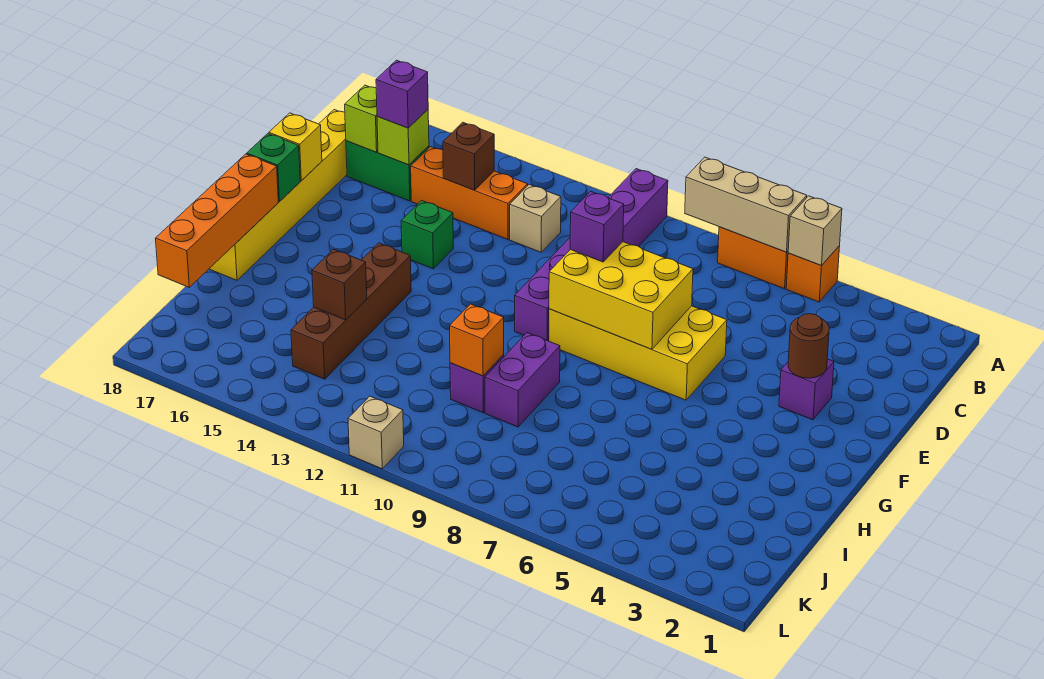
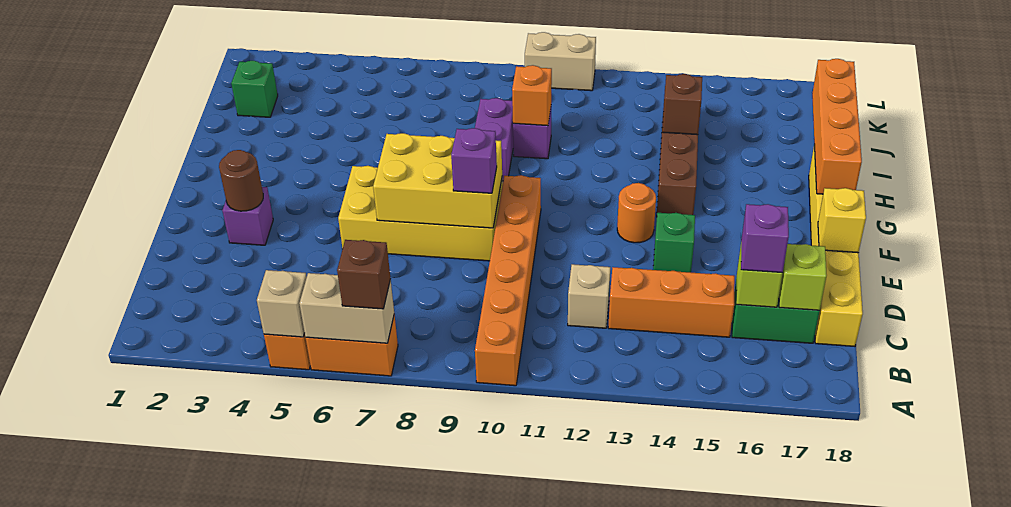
tan 1x3 brick [685,157,807,252] -> tan 1x2 brick [299,273,394,343]
purple 1x6 brick [515,169,668,341] -> orange 1x6 brick [475,175,541,386]
brown 1x1 brick [443,122,494,190] -> brown 1x1 brick moved to [337,240,391,309]
none -> orange 1x1 round brick [617,183,656,243]
green 1x1 brick [247,134,300,202] -> green 1x1 brick moved to [231,61,278,117]
tan 1x1 brick [348,396,404,469] -> tan 1x2 brick [525,32,596,91]

